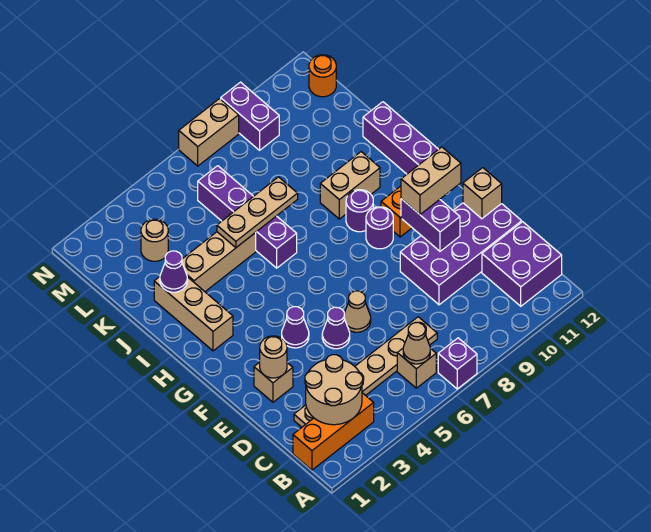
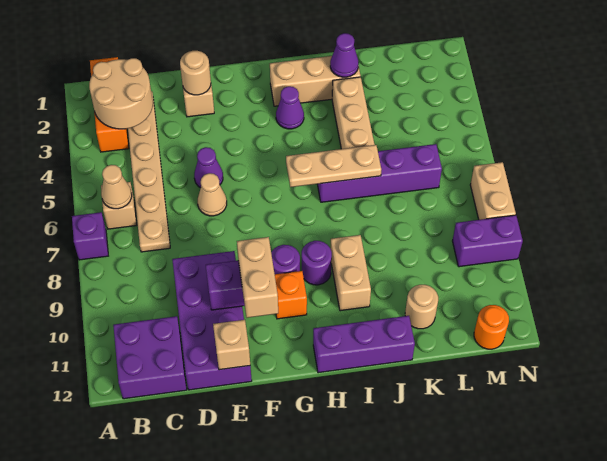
purple 1x1 cone [282,307,309,348] -> purple 1x1 cone moved to [276,86,304,129]
tan 1x3 plate [217,177,298,248] -> tan 1x3 plate turned to [286,145,381,187]
tan 1x1 round brick [141,219,168,261] -> tan 1x1 round brick moved to [405,285,438,329]

